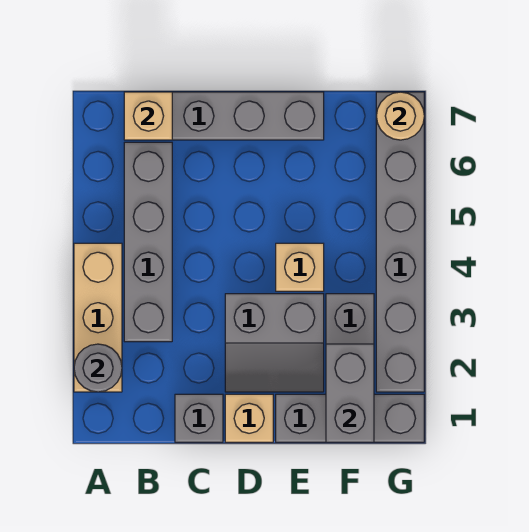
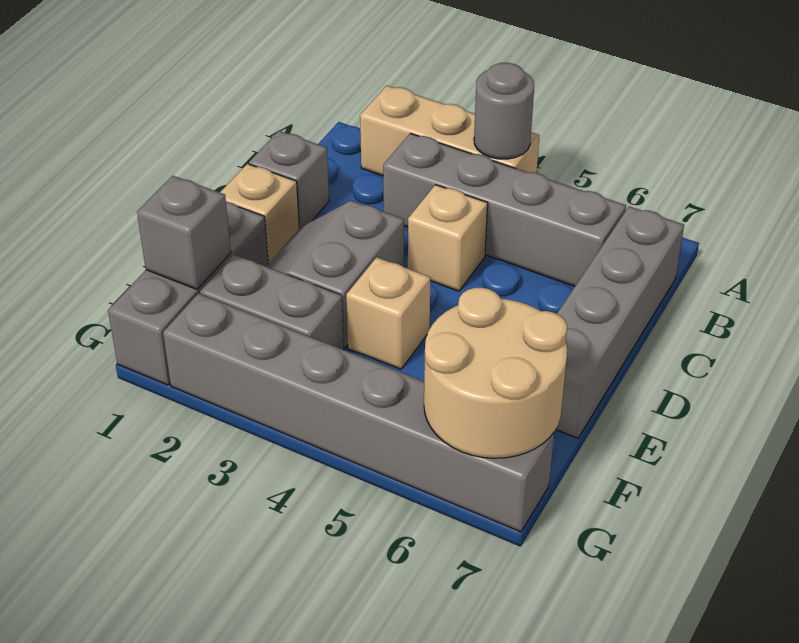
grey 1x1 round brick [74,344,122,392] -> grey 1x1 round brick moved to [474,63,534,159]
tan 1x1 brick [124,92,172,140] -> tan 1x1 brick moved to [408,185,488,291]
grey 1x2 brick [326,344,374,442] -> grey 1x1 brick [137,176,231,289]
tan 1x1 round brick [376,92,424,140] -> tan 2x2 round brick [424,288,567,458]

